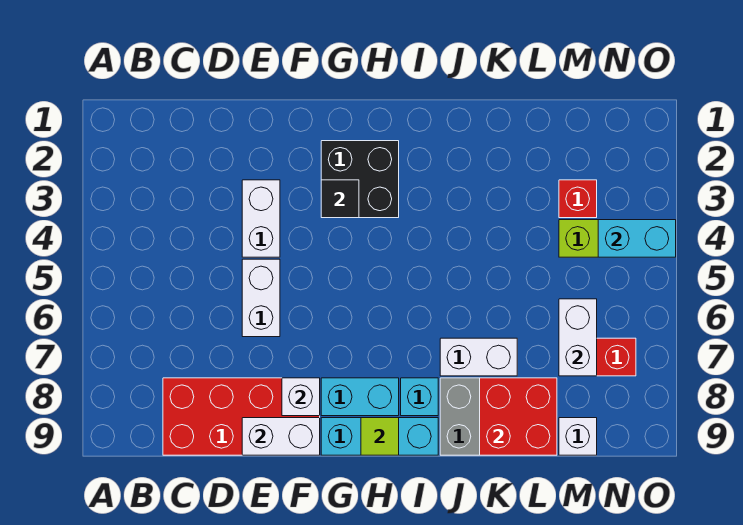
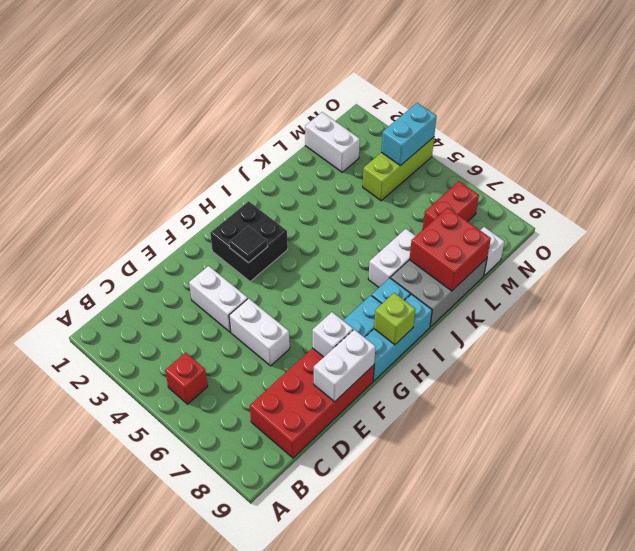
lime 1x1 tile [361,418,399,455] -> lime 1x1 brick [374,293,415,345]
red 1x1 brick [559,180,597,218] -> red 1x1 brick moved to [165,353,208,404]
white 1x2 brick [559,299,597,376] -> white 1x2 brick moved to [305,112,360,172]

